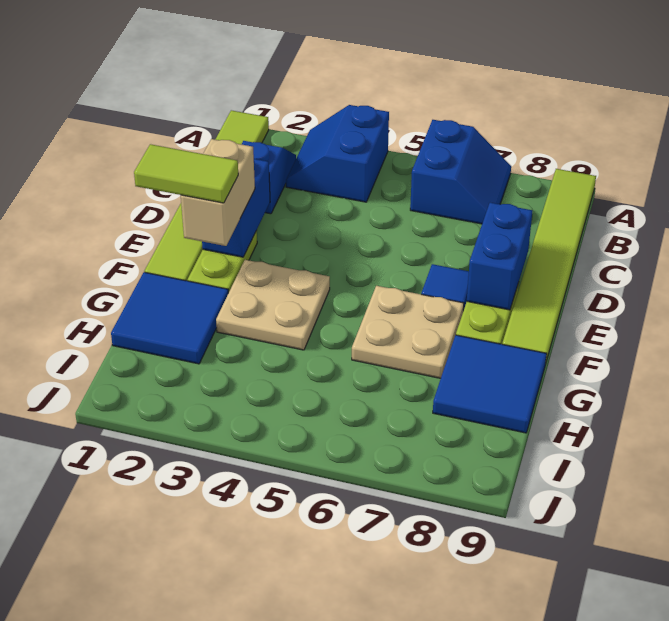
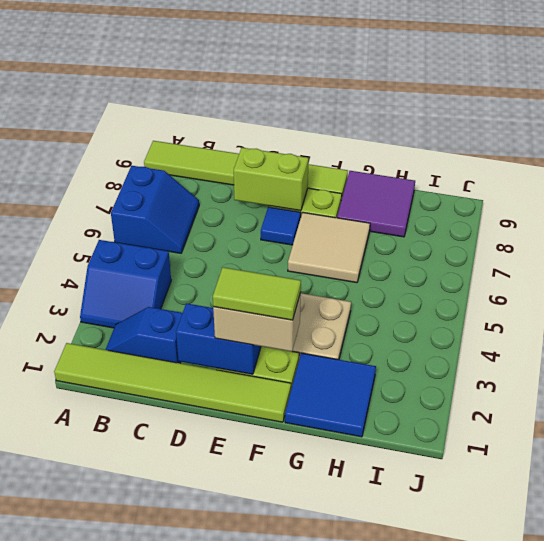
blue 2x2 slope [410,120,511,224] -> blue 2x2 slope turned to [111,166,199,253]
blue 1x2 brick [467,203,532,310] -> lime 1x2 brick [234,148,309,211]
lime 1x2 tile [134,144,238,203] -> lime 1x2 tile turned to [213,267,301,320]
tan 2x2 plate [352,286,464,378] -> tan 2x2 tile [288,213,370,283]
blue 2x2 tile [433,335,547,433] -> purple 2x2 tile [337,171,415,237]

